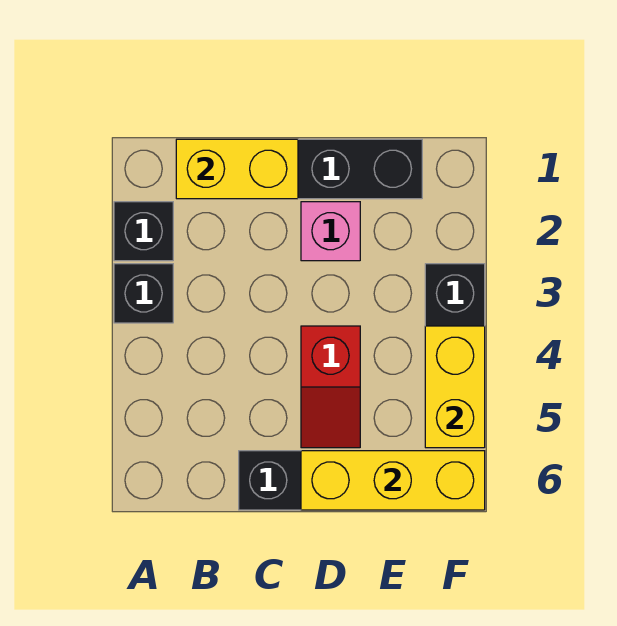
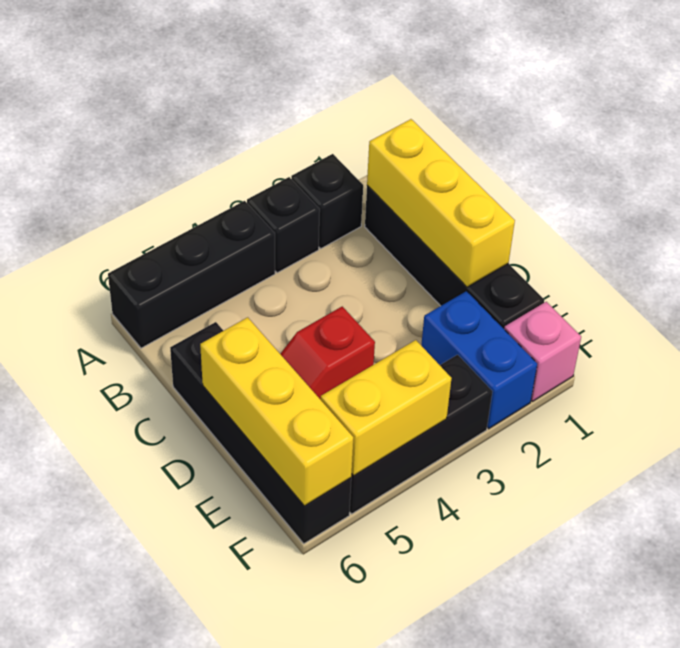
none -> black 1x3 brick [108,201,275,348]
yellow 1x2 brick [176,139,298,199] -> yellow 1x3 brick [367,119,515,287]
pink 1x1 brick [301,202,360,261] -> pink 1x1 brick moved to [504,302,581,401]
none -> blue 1x2 brick [421,291,537,429]

